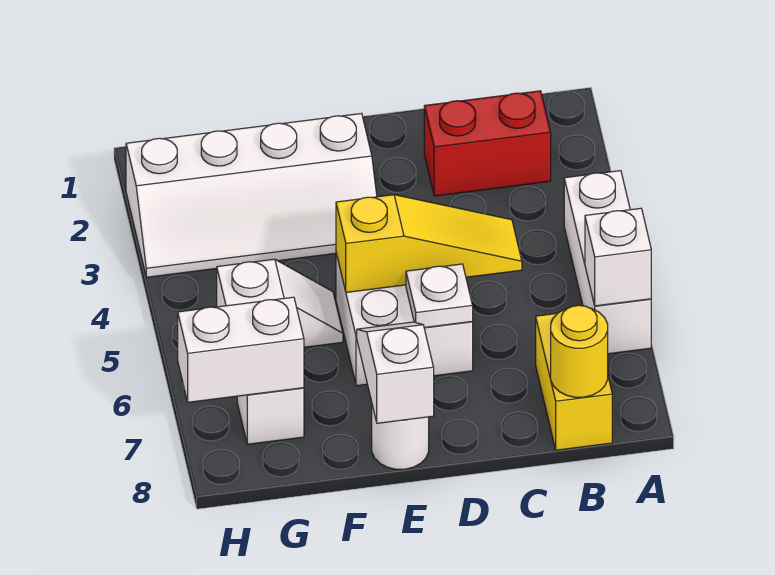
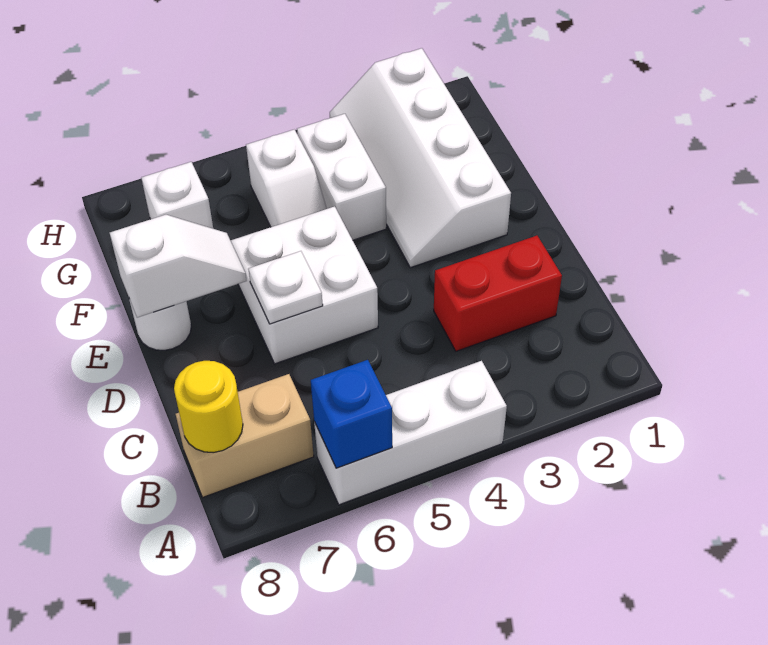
white 1x1 brick [585,208,651,306] -> blue 1x1 brick [311,360,392,468]
red 1x2 brick [424,91,551,196] -> red 1x2 brick turned to [434,236,562,351]
yellow 1x2 brick [536,313,612,450] -> tan 1x2 brick [176,374,314,497]
yellow 1x3 slope [336,195,522,292] -> none
white 1x2 brick [178,297,304,402] -> white 1x2 brick moved to [297,114,386,240]

